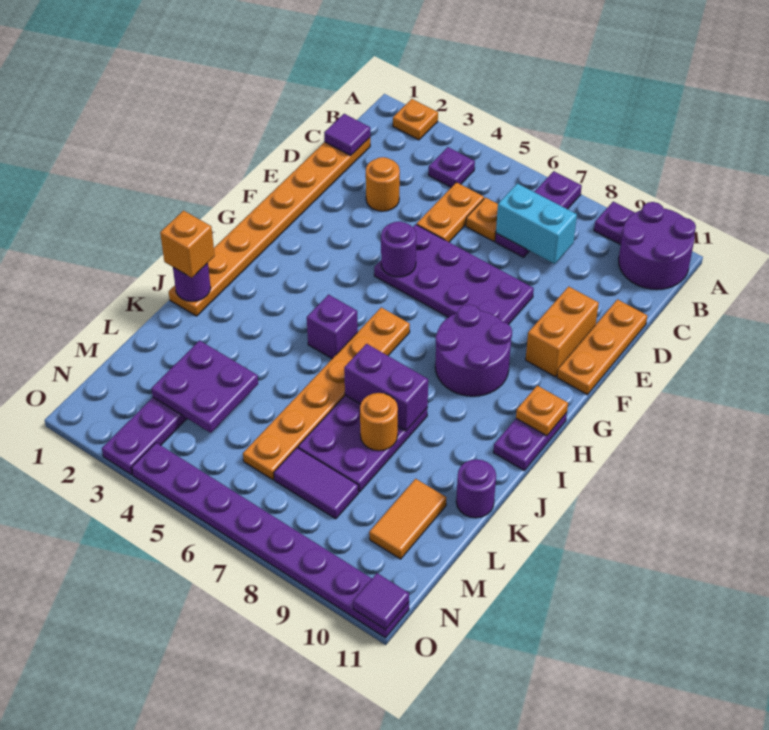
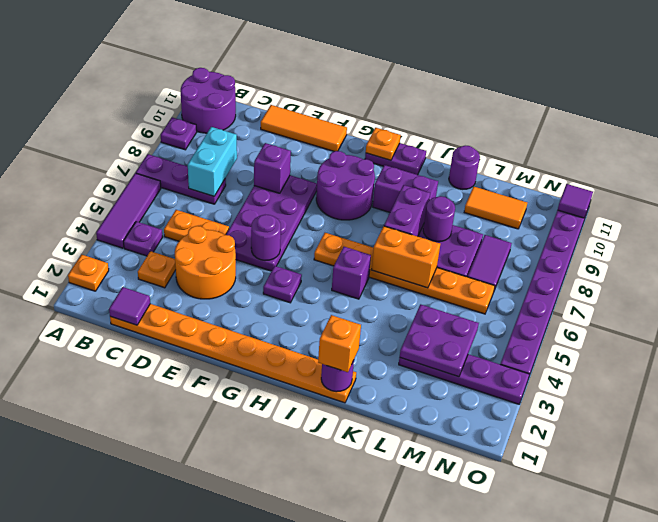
none -> purple 1x3 tile [96,173,161,248]
orange 1x1 plate [466,198,498,242] -> orange 1x1 plate moved to [138,251,176,288]
orange 1x1 round brick [366,157,400,211] -> orange 2x2 round brick [175,226,236,299]
orange 1x3 plate [557,300,647,395] -> orange 1x3 tile [261,105,347,152]
none -> purple 1x1 brick [254,143,291,193]
orange 1x2 brick [526,286,599,377] -> orange 1x2 brick moved to [371,226,440,288]
none -> purple 1x1 plate [263,266,302,303]
none -> purple 1x2 brick [373,165,438,212]
orange 1x1 round brick [360,393,398,451] -> purple 1x1 round brick [423,196,455,242]

